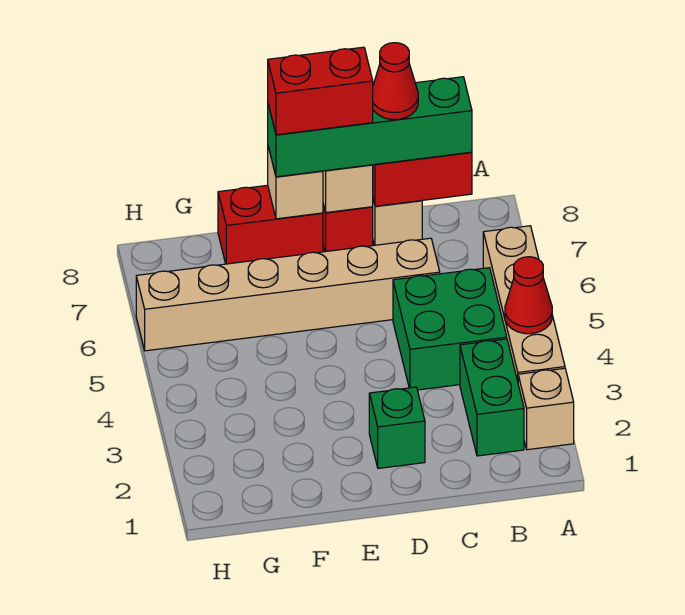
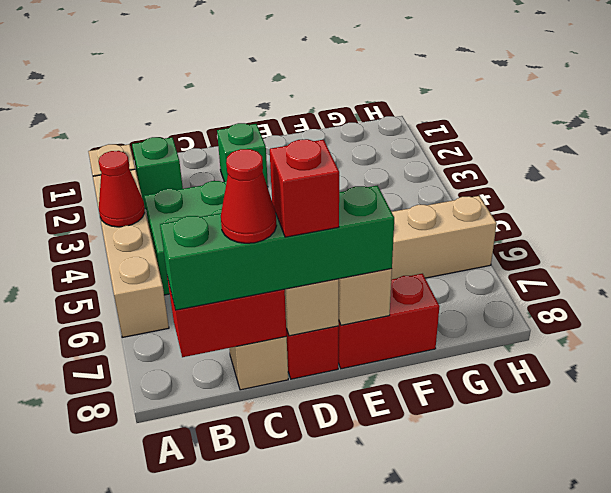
green 1x2 brick [460,339,524,456] -> green 1x1 brick [132,137,183,209]
red 1x2 brick [268,47,373,135] -> red 1x1 brick [270,139,339,237]

